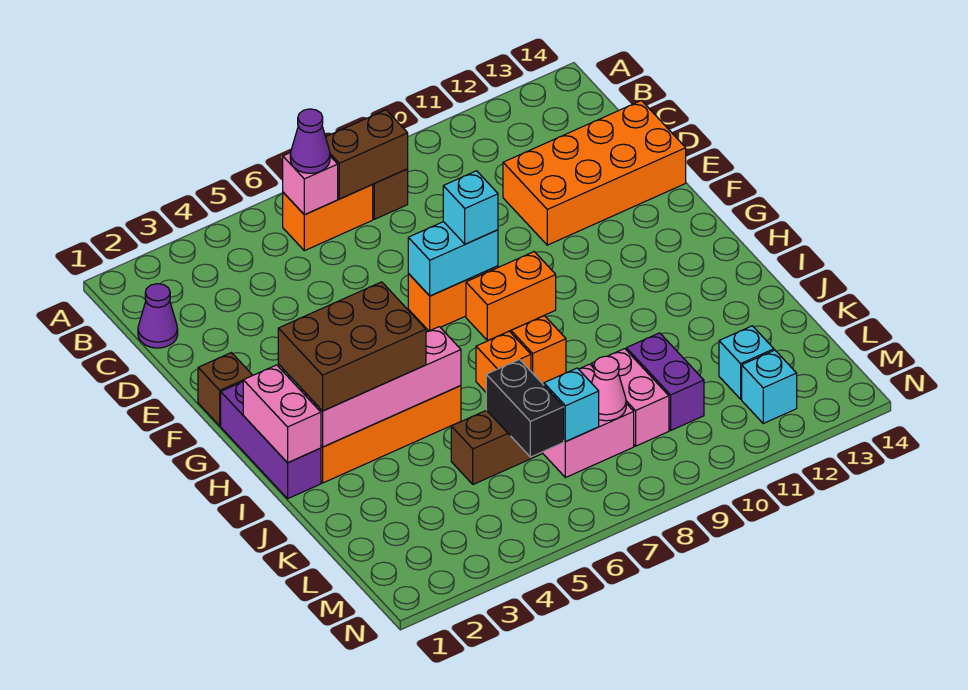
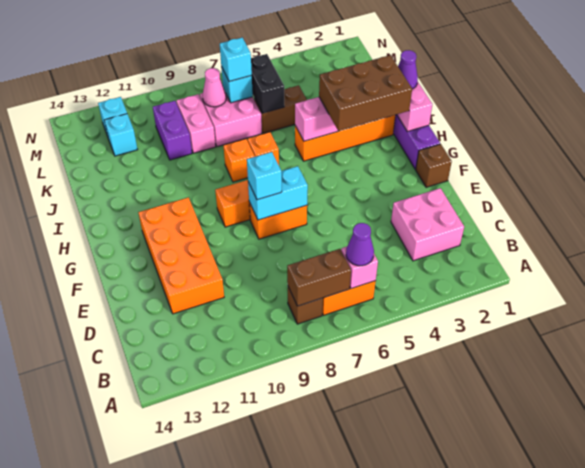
purple 1x1 cone [138,284,178,348] -> purple 1x1 cone moved to [398,50,418,89]
none -> pink 2x2 brick [391,188,464,261]
orange 2x4 brick [503,101,686,245] -> orange 2x4 brick turned to [138,197,224,314]
none -> cyan 1x1 brick [220,38,252,82]

